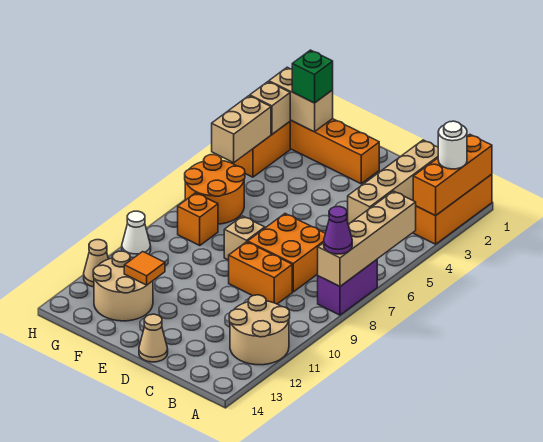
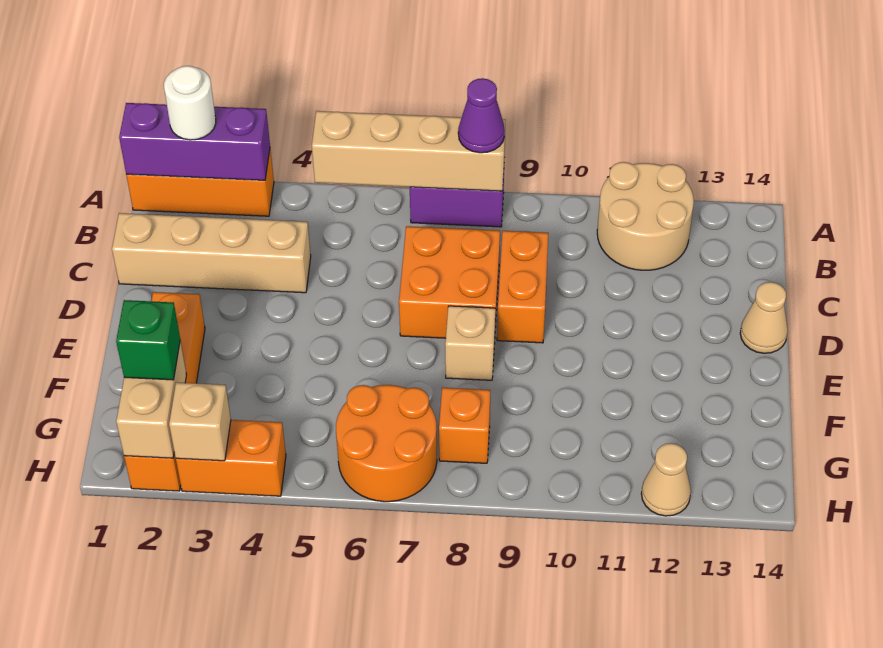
orange 1x3 brick [413,135,492,216] -> purple 1x3 brick [119,103,270,180]
tan 2x2 round brick [93,251,153,321] -> none
orange 1x1 tile [124,252,165,285] -> none
tan 1x2 brick [212,96,271,163] -> none
white 1x1 cone [122,211,151,258] -> none

